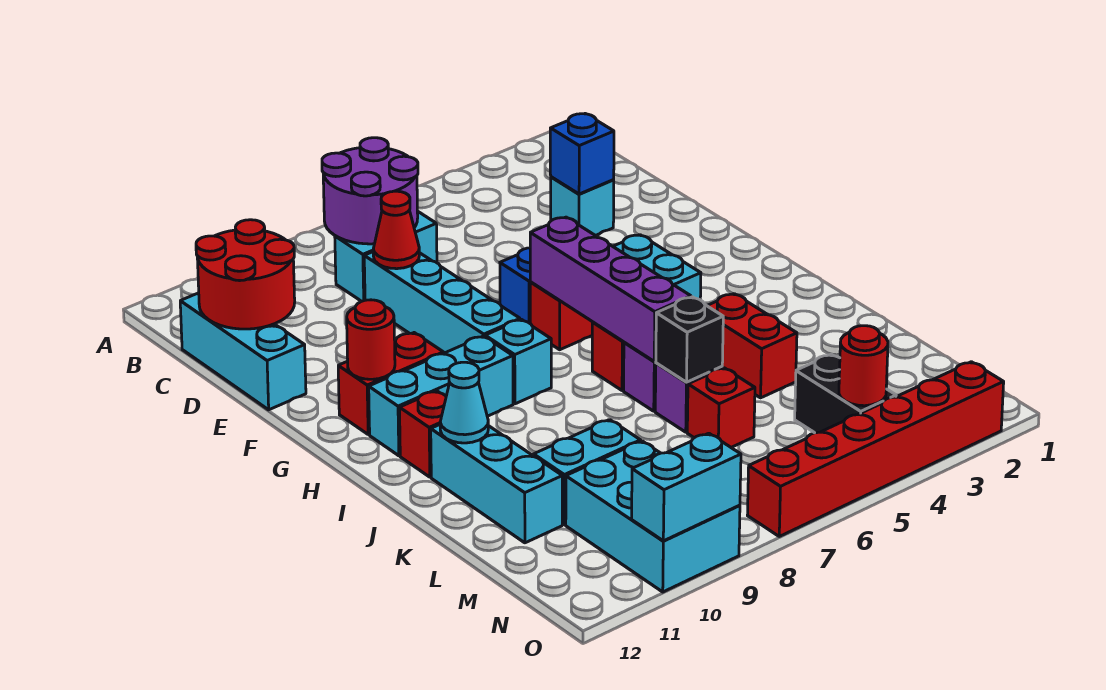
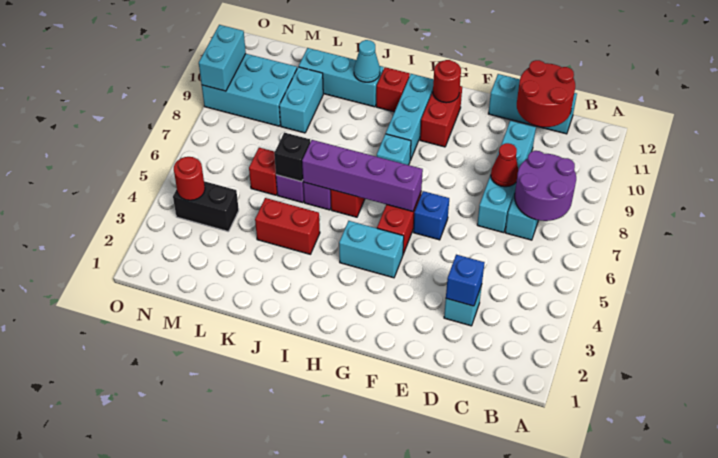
cyan 1x4 brick [364,252,520,353] -> cyan 1x4 brick turned to [477,121,536,233]
red 1x6 brick [747,362,1004,536] -> none

